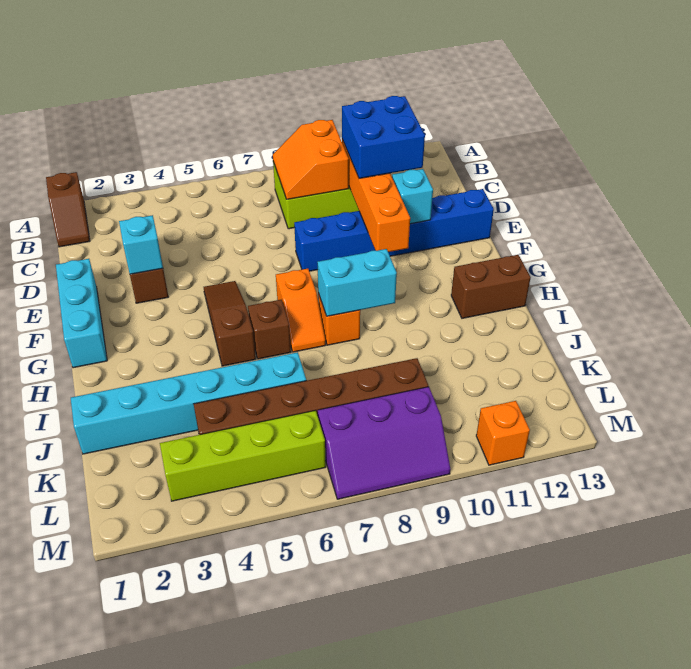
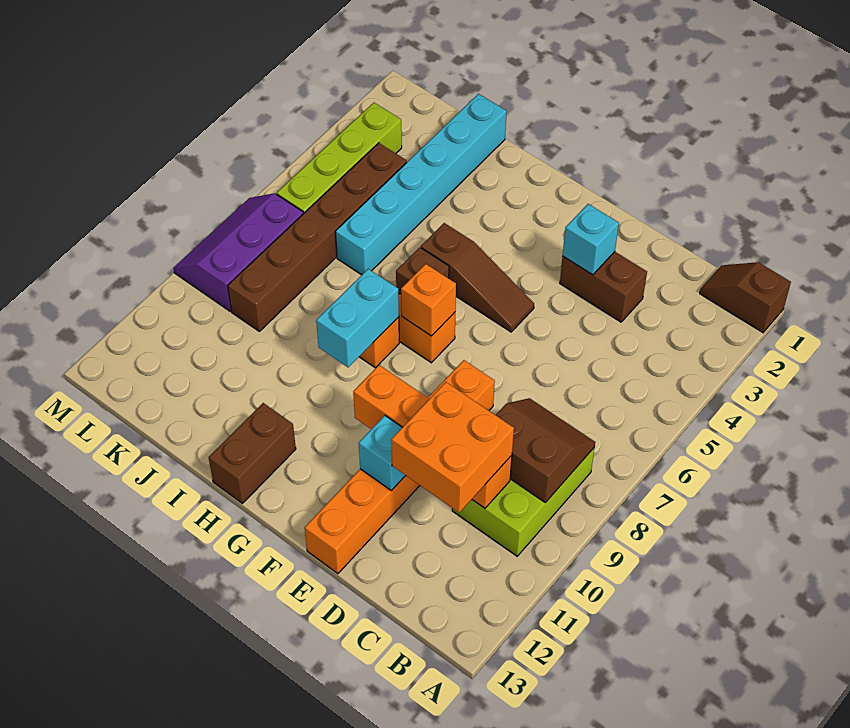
orange 2x2 slope [273,120,349,199] -> brown 2x2 slope [496,398,595,503]
blue 2x2 brick [342,96,425,178] -> orange 2x2 brick [391,382,514,513]
cyan 1x3 brick [56,259,107,368] -> none
blue 1x6 brick [294,189,494,271] -> orange 1x6 brick [305,360,495,574]
orange 1x1 brick [476,401,530,465] -> orange 1x1 brick moved to [401,264,456,336]

